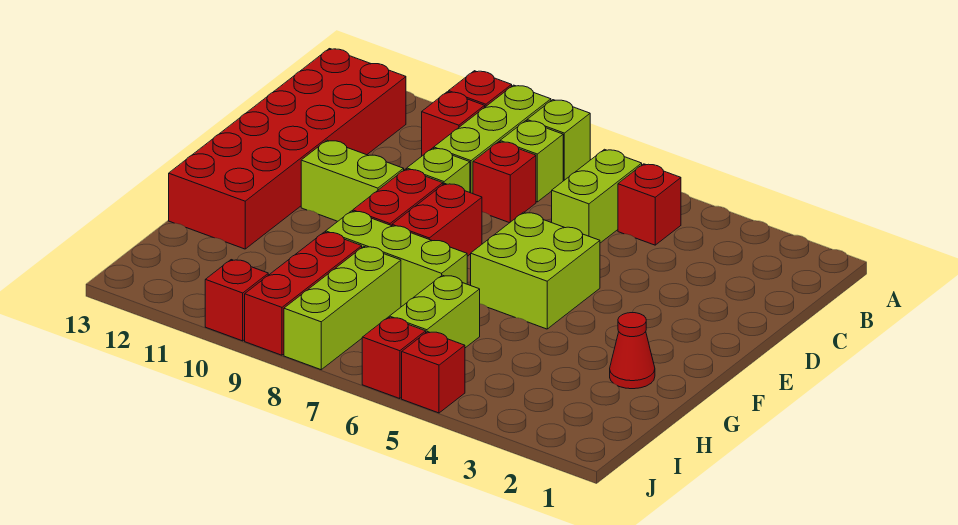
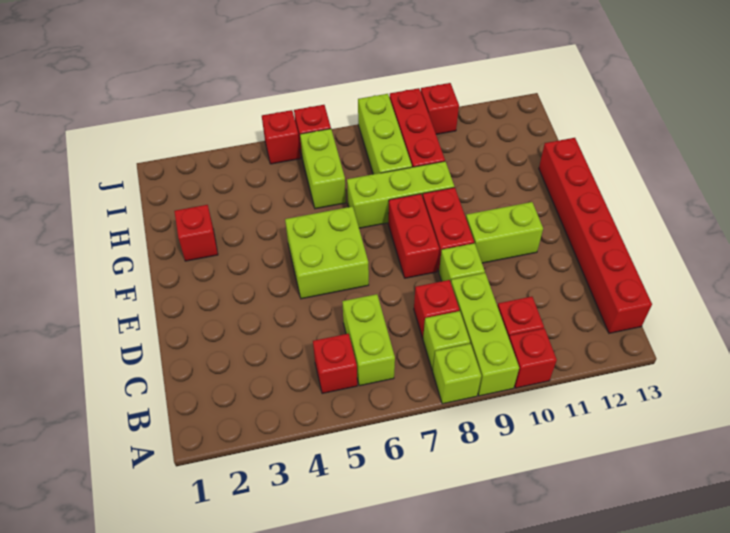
red 2x6 brick [169,49,406,249] -> red 1x6 brick [539,138,652,333]
red 1x1 cone [610,313,655,389] -> red 1x1 brick [174,205,218,261]

